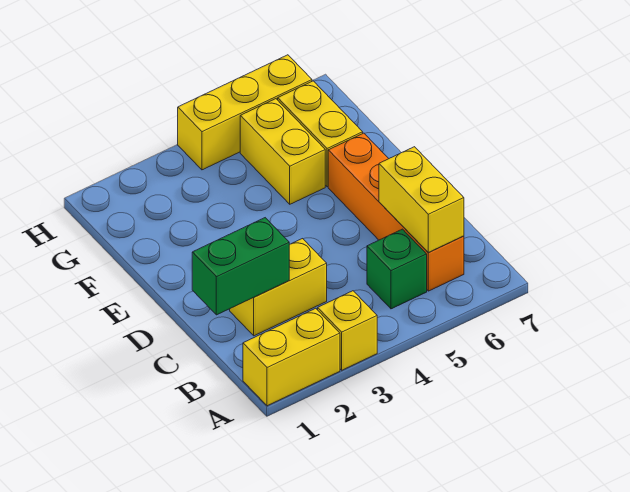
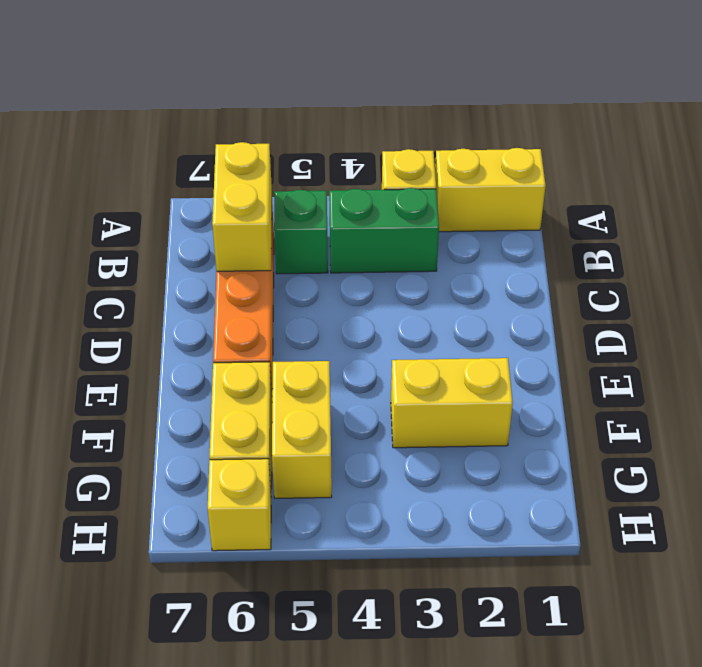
green 1x2 brick [192,218,289,315] -> green 1x2 brick moved to [329,188,439,273]
yellow 1x2 brick [230,239,327,336] -> yellow 1x2 brick moved to [391,358,513,448]
yellow 1x3 brick [178,55,312,170] -> yellow 1x1 brick [208,459,271,551]

